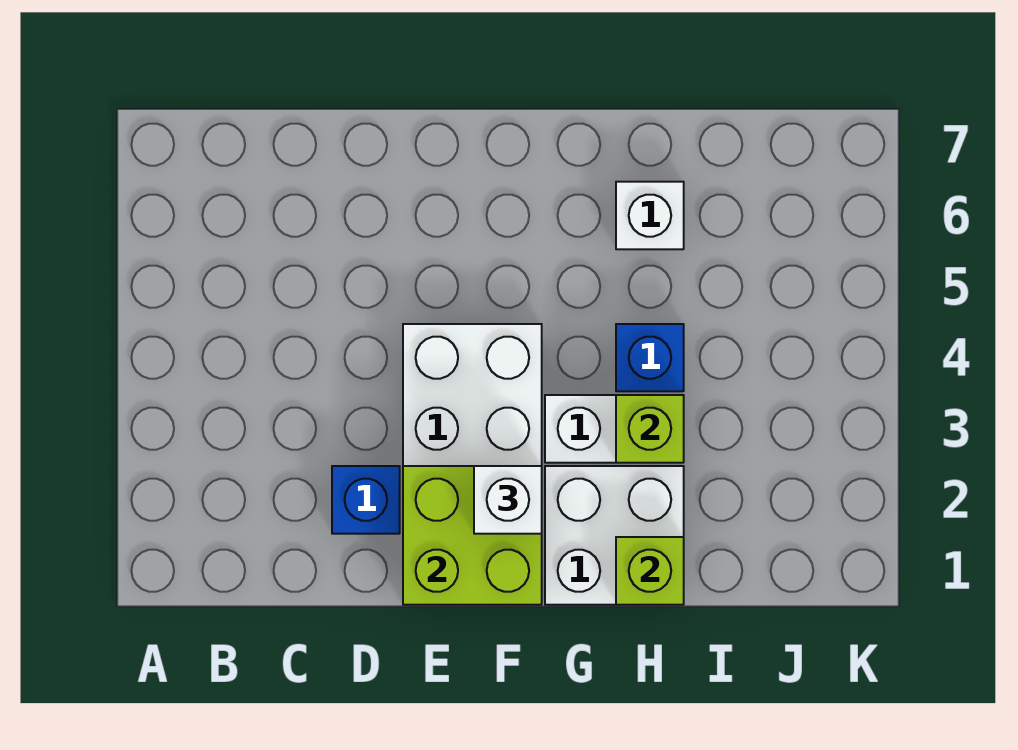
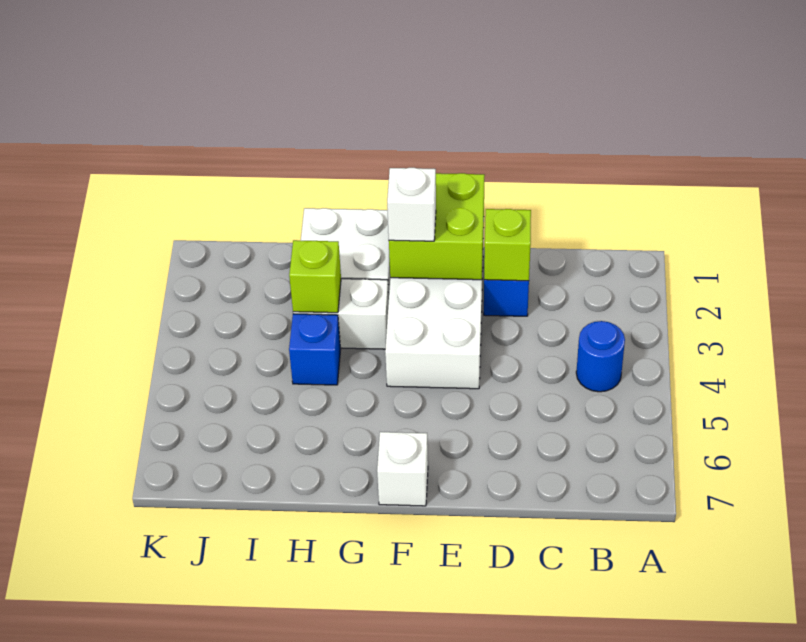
none -> blue 1x1 round brick [576,321,625,392]
lime 1x1 brick [616,537,684,605] -> lime 1x1 brick moved to [484,209,531,281]
white 1x1 brick [616,182,684,249] -> white 1x1 brick moved to [377,432,428,506]

